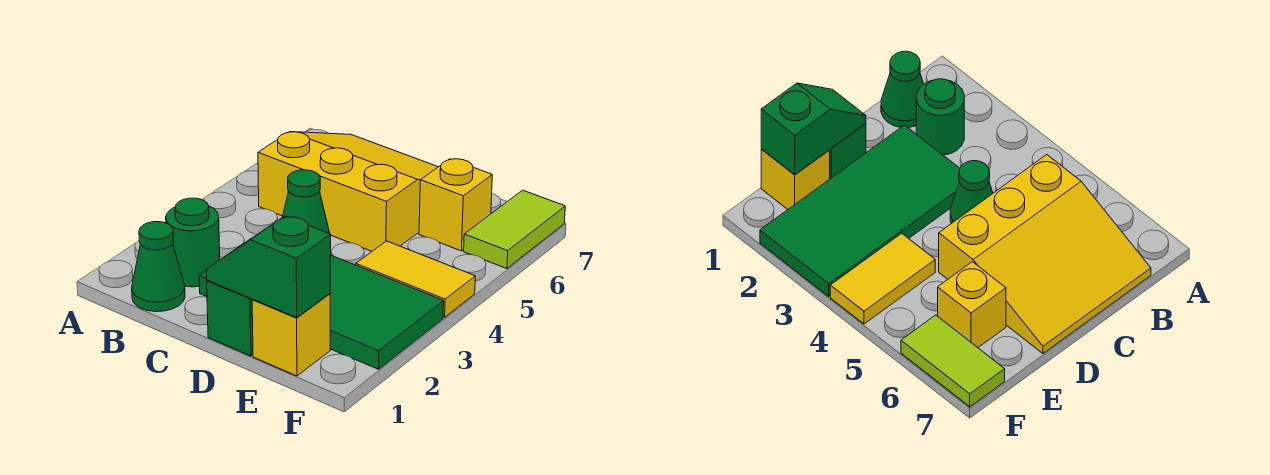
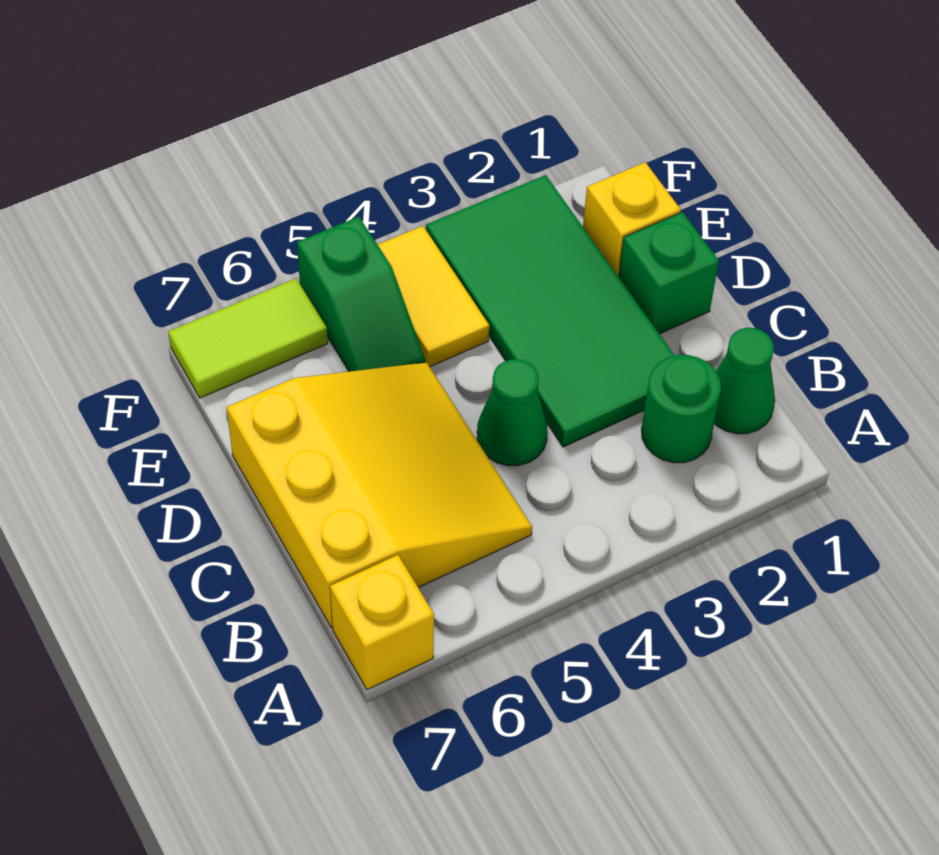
yellow 3x3 slope [258,132,438,251] -> yellow 3x3 slope turned to [227,362,532,628]
green 1x2 slope [206,216,331,318] -> green 1x2 slope moved to [297,217,425,372]
yellow 1x1 brick [419,159,492,251] -> yellow 1x1 brick moved to [330,555,434,690]

